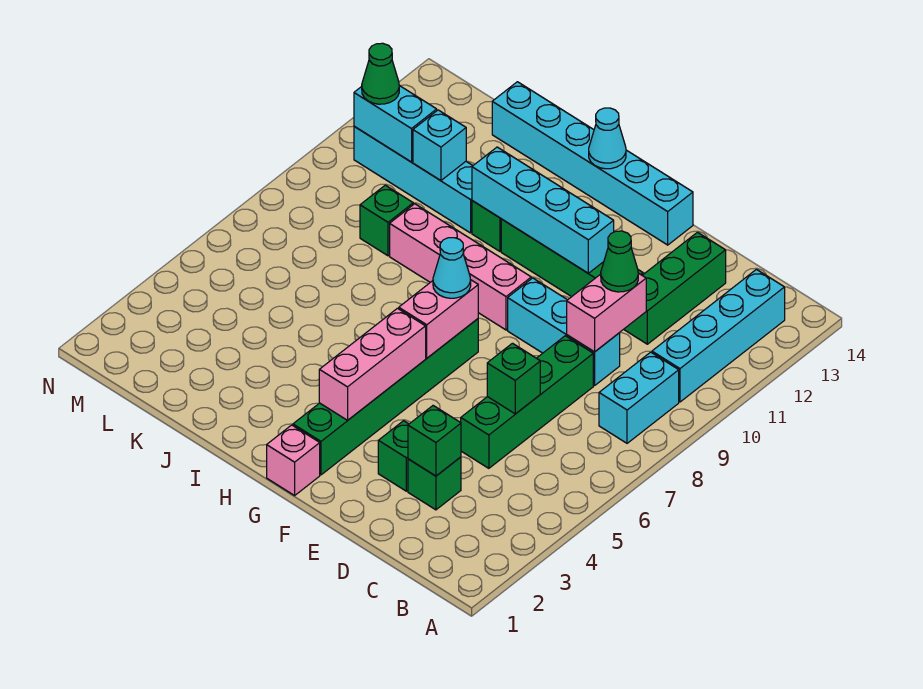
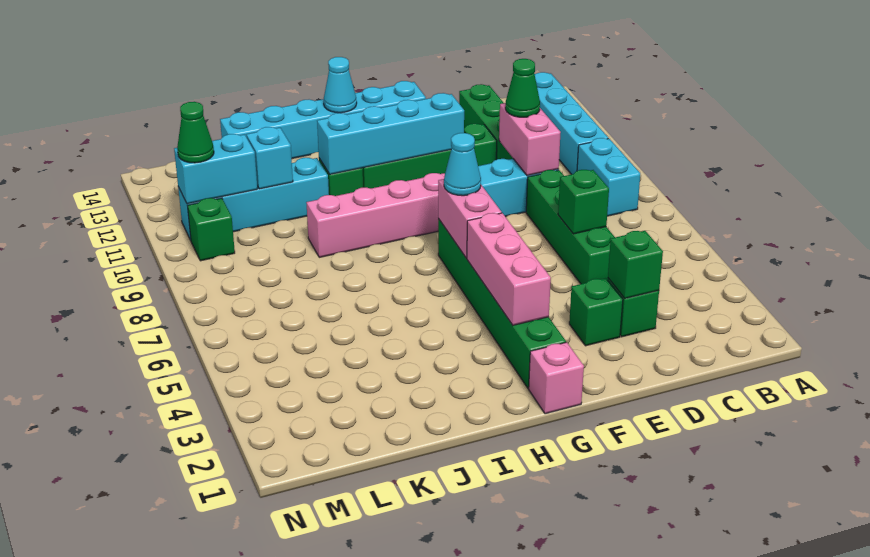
green 1x1 brick [360,185,413,256] -> green 1x1 brick moved to [188,198,235,261]

